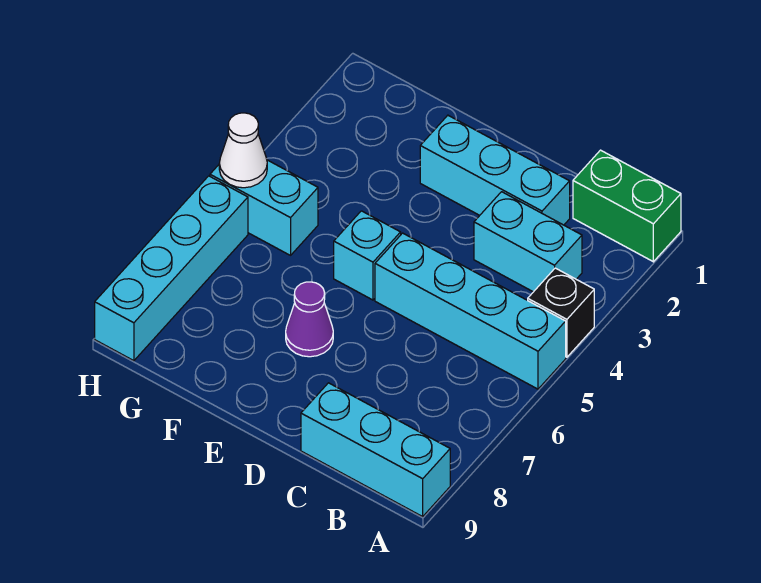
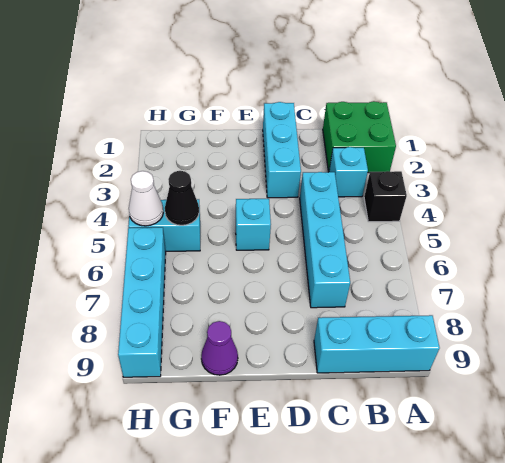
green 1x2 brick [573,150,681,262] -> green 2x2 brick [323,101,396,173]
cyan 1x4 brick [375,233,566,389] -> cyan 1x4 brick turned to [300,172,350,308]
cyan 1x2 brick [474,192,582,292] -> cyan 1x1 brick [329,147,368,197]
cyan 1x3 brick [420,115,570,225] -> cyan 1x3 brick turned to [263,102,301,198]
purple 1x1 cone [286,282,333,357] -> purple 1x1 cone moved to [201,321,238,375]
none -> black 1x1 cone [165,171,199,225]

